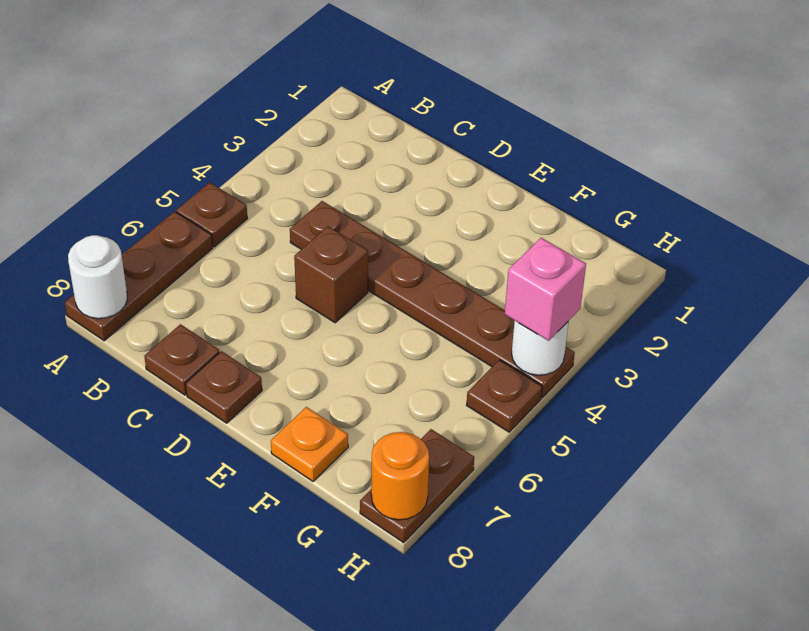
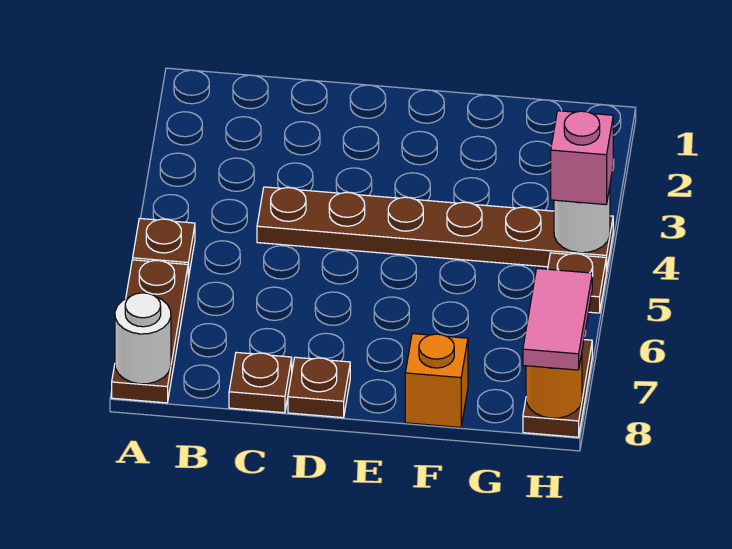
brown 1x1 brick [294,226,368,323] -> none
orange 1x1 plate [271,407,348,481] -> orange 1x1 brick [405,334,468,427]
none -> pink 1x2 tile [523,268,592,370]

